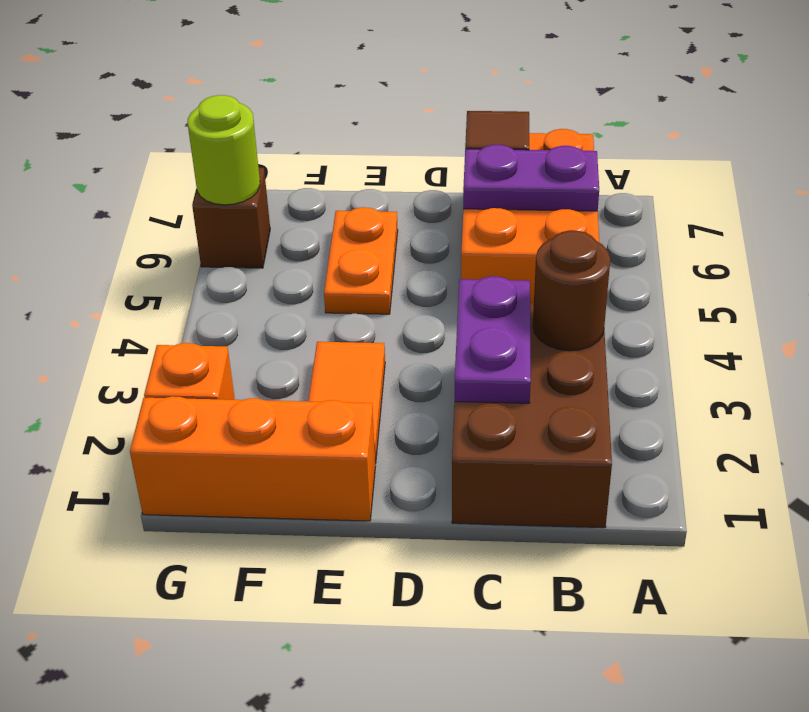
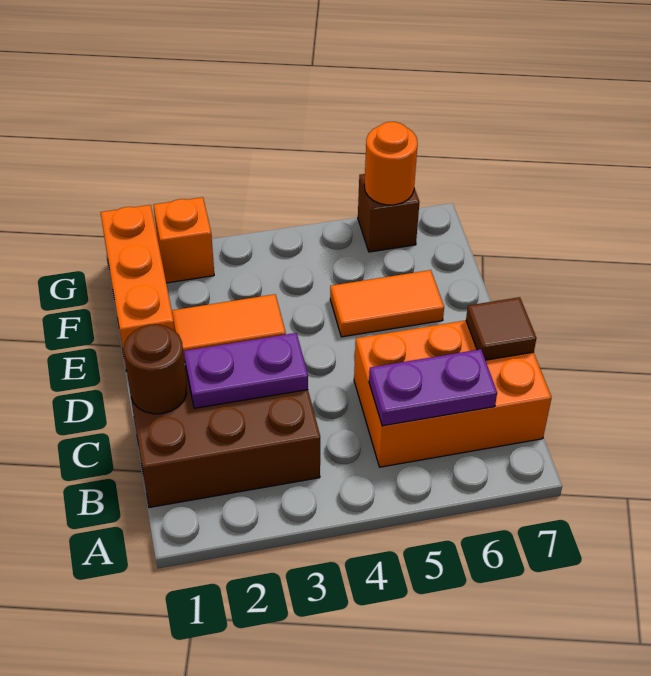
brown 1x1 round brick [533,230,610,351] -> brown 1x1 round brick moved to [124,324,187,414]
purple 1x2 plate [463,145,599,211] -> purple 1x2 plate turned to [369,349,497,426]
orange 1x2 plate [324,207,398,314] -> orange 1x2 tile [330,270,444,337]
lime 1x1 round brick [188,95,260,205] -> orange 1x1 round brick [364,122,418,205]

